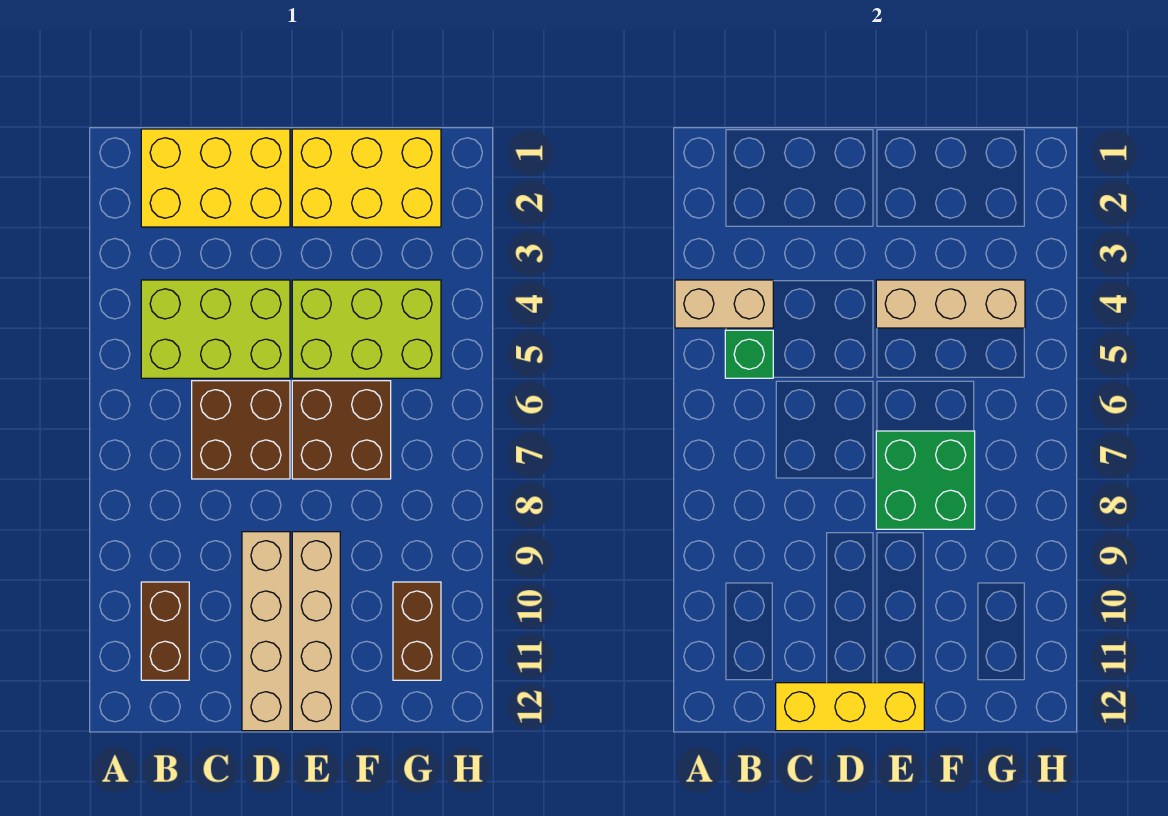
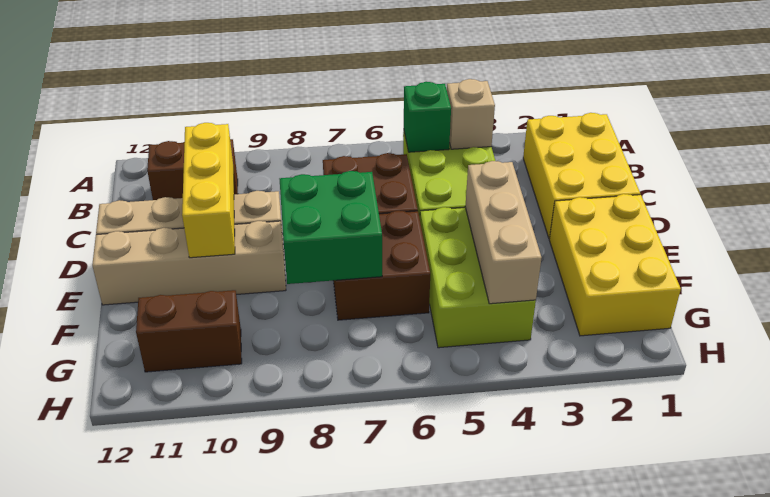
tan 1x2 brick [675,280,773,328] -> tan 1x1 brick [447,79,495,149]
yellow 1x3 brick [776,683,924,731] -> yellow 1x3 brick moved to [182,123,235,258]

